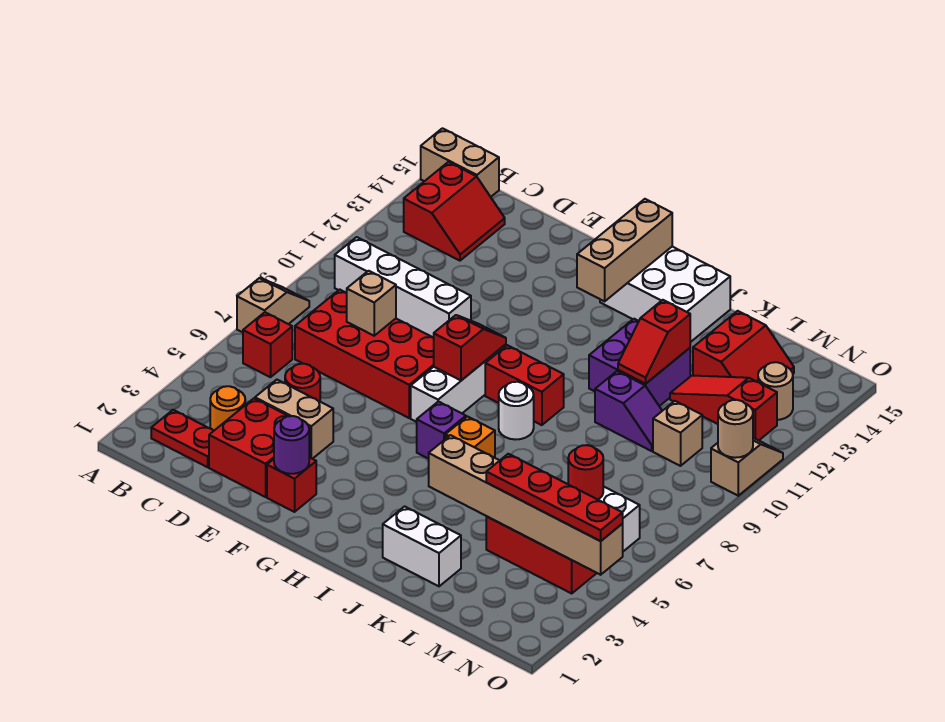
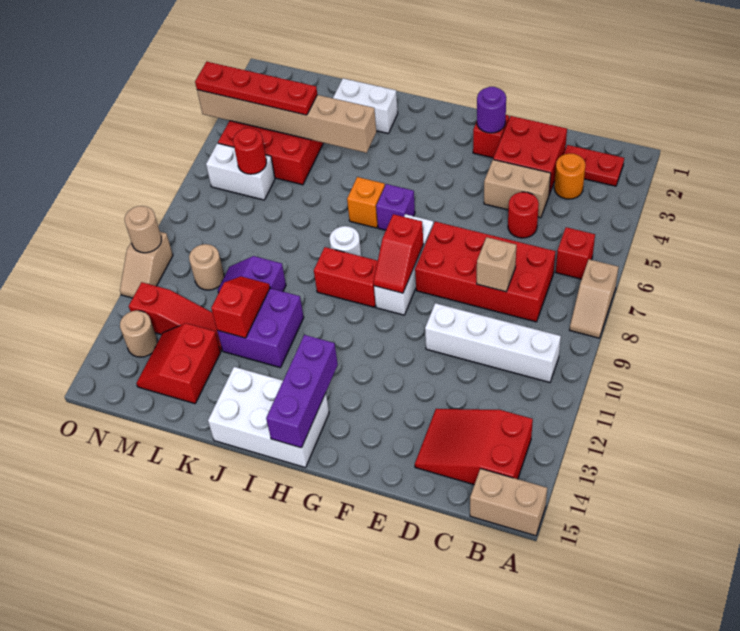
red 2x2 slope [404,162,505,261] -> red 2x3 slope [415,409,533,485]
tan 1x3 brick [577,199,672,301] -> purple 1x3 brick [266,335,338,448]
tan 1x1 brick [653,401,702,466] -> tan 1x1 round brick [189,244,224,290]

